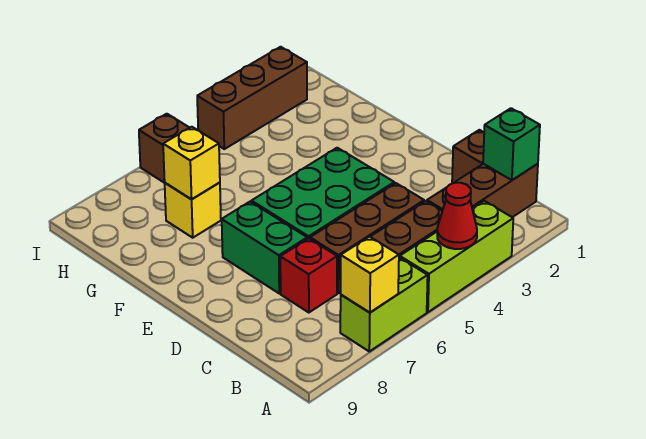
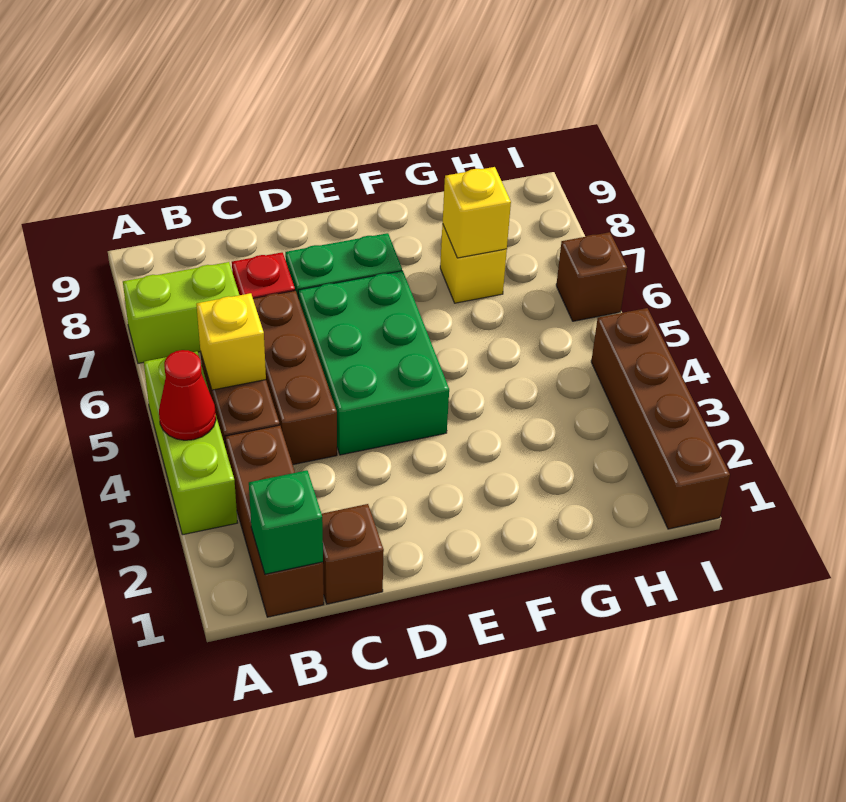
lime 1x2 brick [340,257,428,351] -> lime 1x2 brick turned to [123,262,239,363]
yellow 1x1 brick [341,237,399,313] -> yellow 1x1 brick moved to [196,293,266,390]
brown 1x3 brick [197,47,307,149] -> brown 1x4 brick [591,308,730,529]

